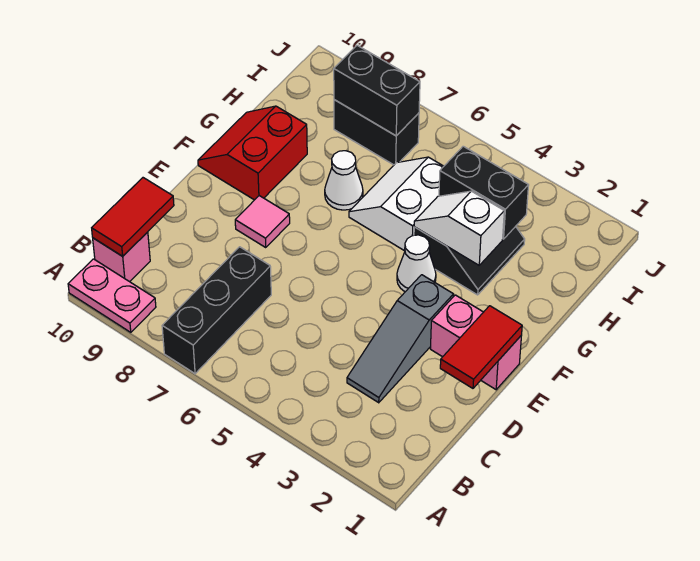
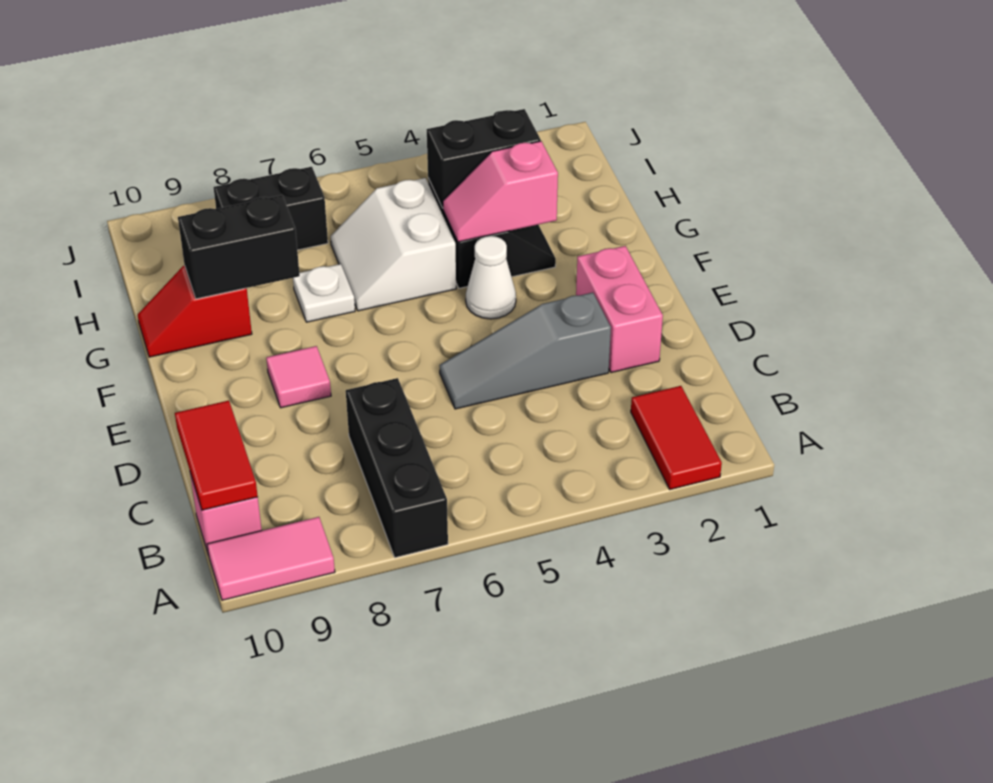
pink 1x2 plate [68,259,156,332] -> pink 1x2 tile [207,517,335,600]
grey 1x3 slope [347,275,454,403] -> grey 1x3 slope turned to [440,293,611,409]
red 1x2 tile [440,306,522,388] -> red 1x2 tile moved to [631,386,722,489]
pink 1x2 brick [430,295,522,390] -> pink 1x2 brick turned to [576,246,663,373]
red 2x2 slope [198,106,307,200] -> red 1x2 slope [138,265,252,357]
white 1x2 slope [414,191,504,265] -> pink 1x2 slope [443,141,558,242]
white 1x1 cone [325,151,363,210] -> white 1x1 plate [293,264,355,322]
black 1x2 brick [334,45,420,136] -> black 1x2 brick moved to [178,195,300,299]

